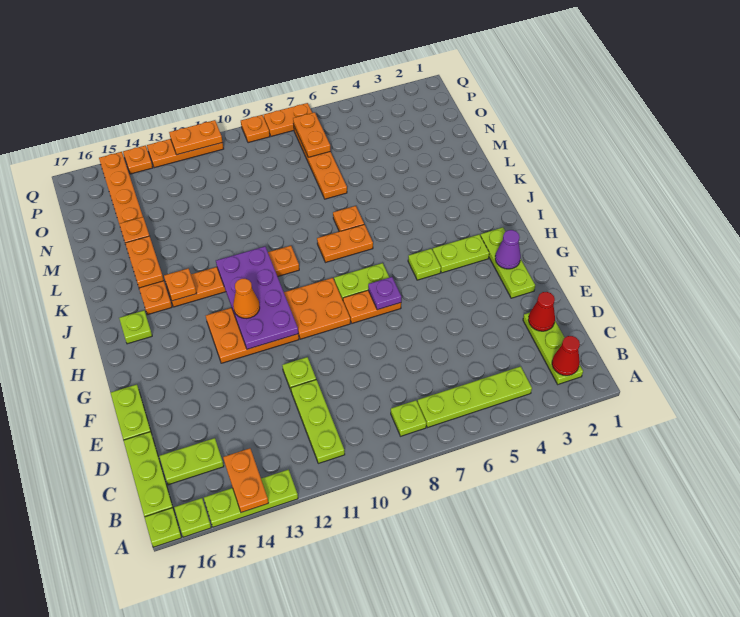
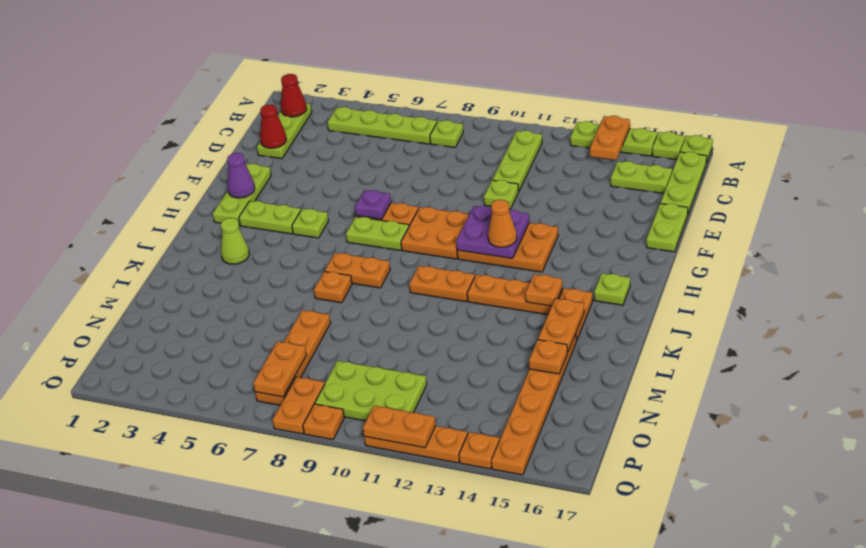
purple 2x4 plate [216,247,298,349] -> purple 2x2 plate [456,206,529,258]
none -> lime 1x1 cone [221,218,249,264]
none -> lime 2x3 plate [315,361,427,421]
orange 1x2 plate [264,103,312,136] -> orange 1x2 plate turned to [273,377,325,434]

